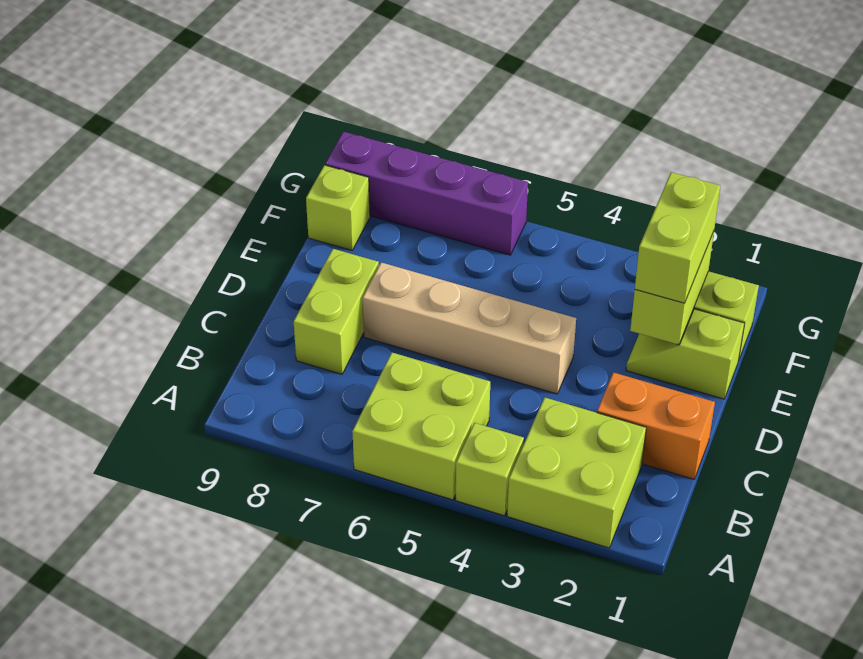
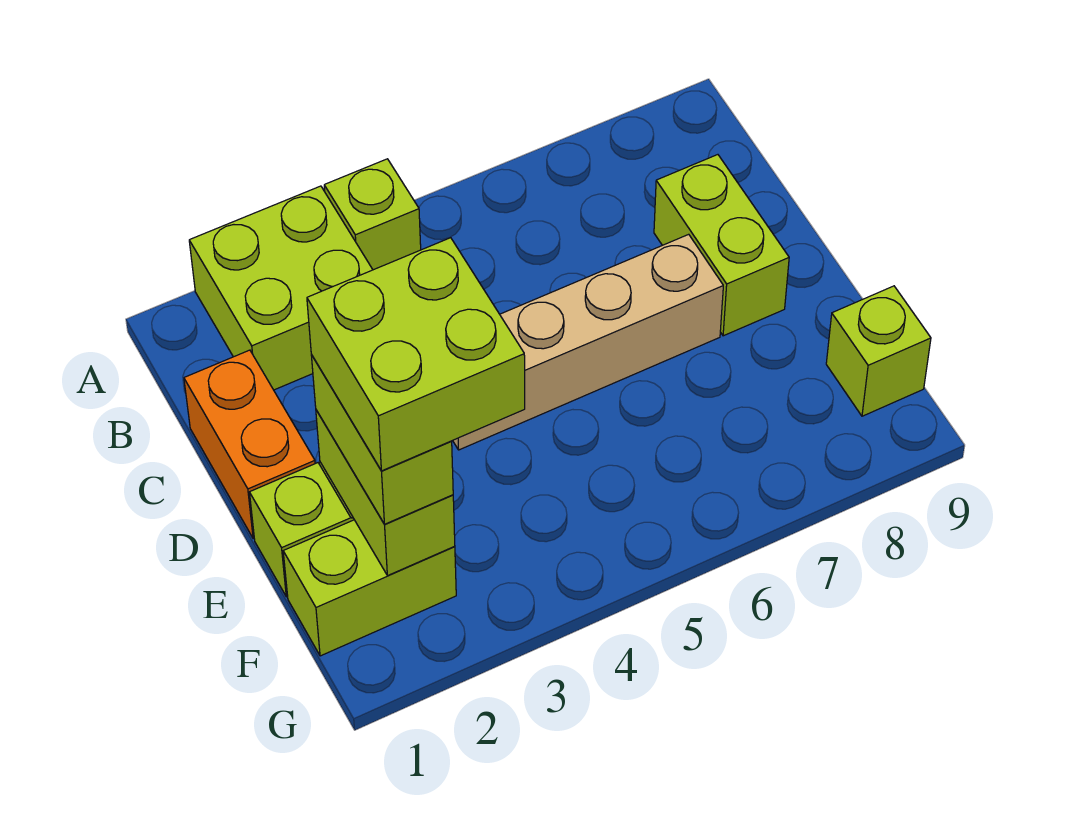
lime 2x2 brick [352,353,490,500] -> lime 2x2 brick moved to [307,238,525,471]
orange 1x2 brick [597,372,715,479] -> orange 1x2 brick turned to [184,350,315,539]
purple 1x4 brick [325,132,528,255] -> none

